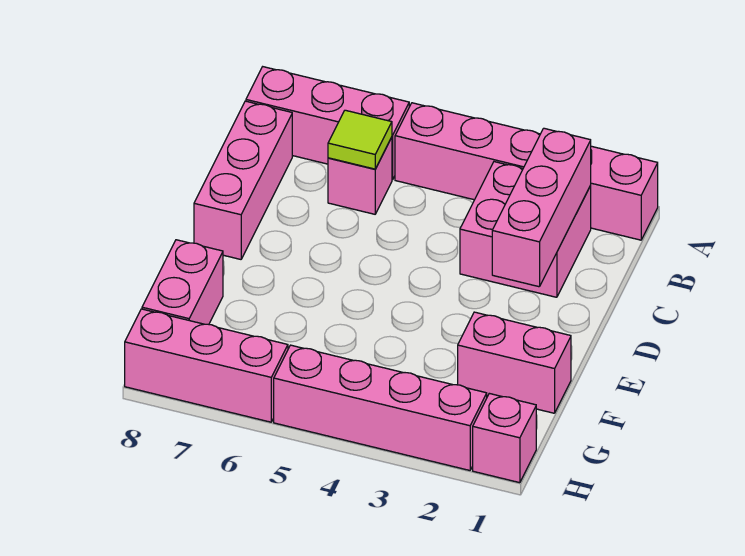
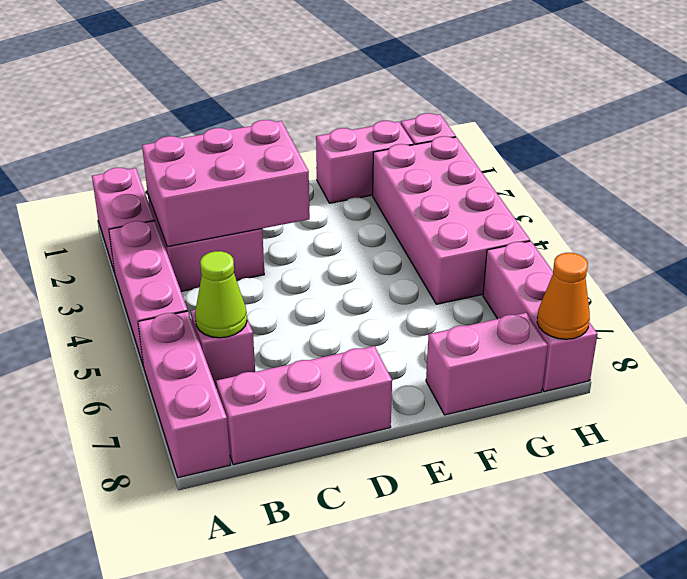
pink 1x3 brick [492,128,591,287] -> pink 2x3 brick [142,120,310,247]
lime 1x1 tile [328,110,392,169] -> lime 1x1 cone [195,251,247,338]
pink 1x2 brick [458,312,571,413] -> pink 1x2 brick turned to [316,121,413,203]
pink 1x4 brick [274,345,487,470] -> pink 2x4 brick [373,136,530,304]
none -> orange 1x1 cone [537,253,590,339]

